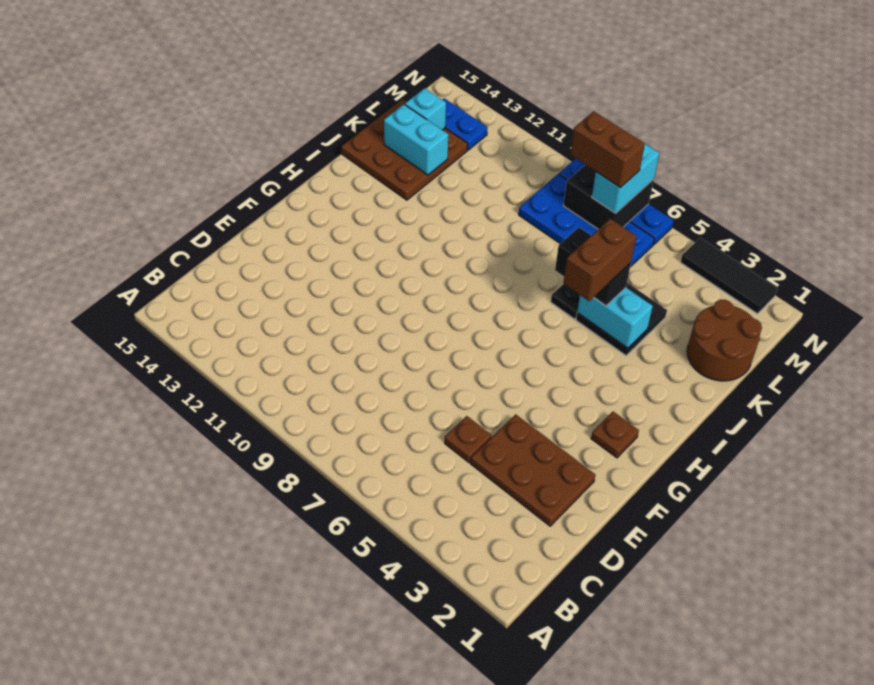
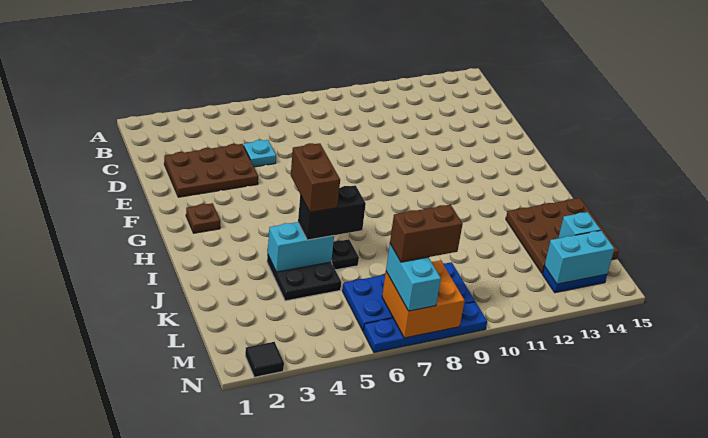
brown 1x1 plate [445,416,492,463] -> cyan 1x1 plate [244,140,276,167]
brown 2x2 round brick [687,300,762,381] -> none
cyan 1x2 brick [384,104,448,175] -> cyan 1x2 brick moved to [544,230,614,284]
black 2x2 brick [563,165,654,229] -> orange 2x2 brick [382,260,465,338]
black 1x3 tile [681,238,778,314] -> black 1x1 tile [245,342,284,377]

